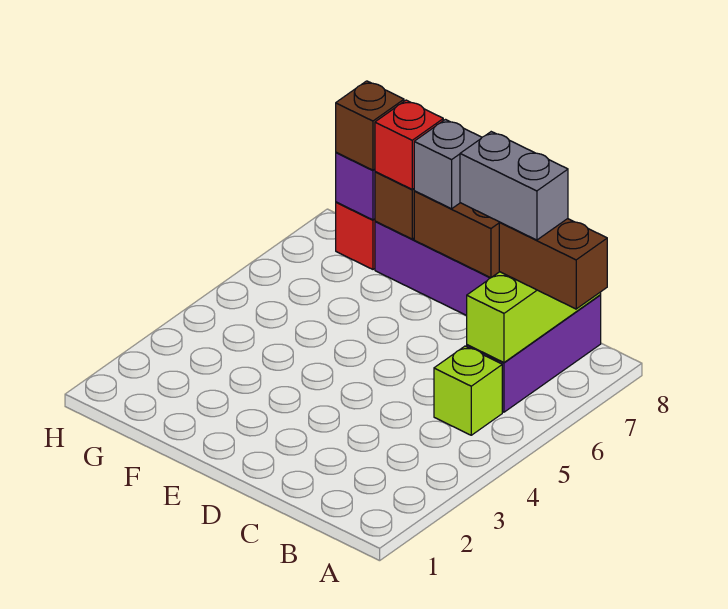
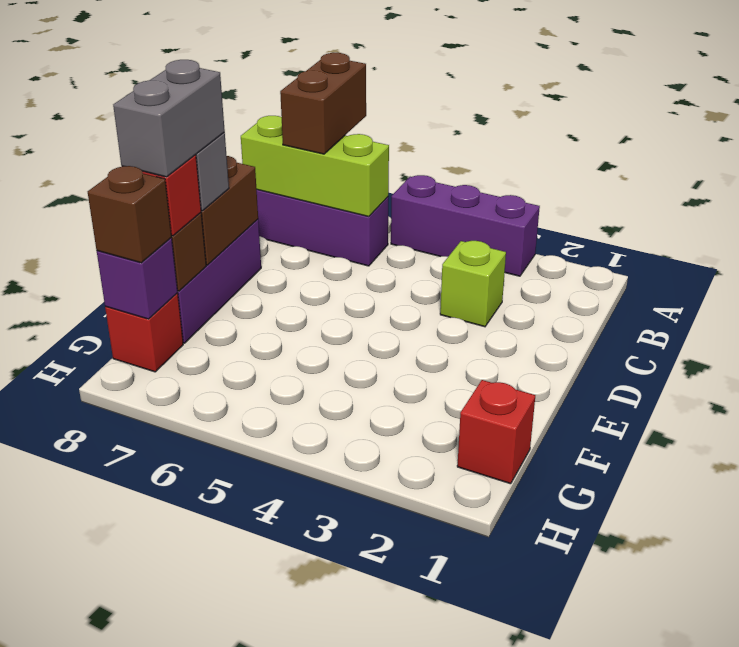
none -> purple 1x3 brick [391,175,540,276]
lime 1x1 brick [434,346,502,435] -> lime 1x1 brick moved to [440,241,506,327]
grey 1x2 brick [460,132,568,240] -> grey 1x2 brick moved to [113,60,225,177]
none -> red 1x1 brick [457,380,535,484]

